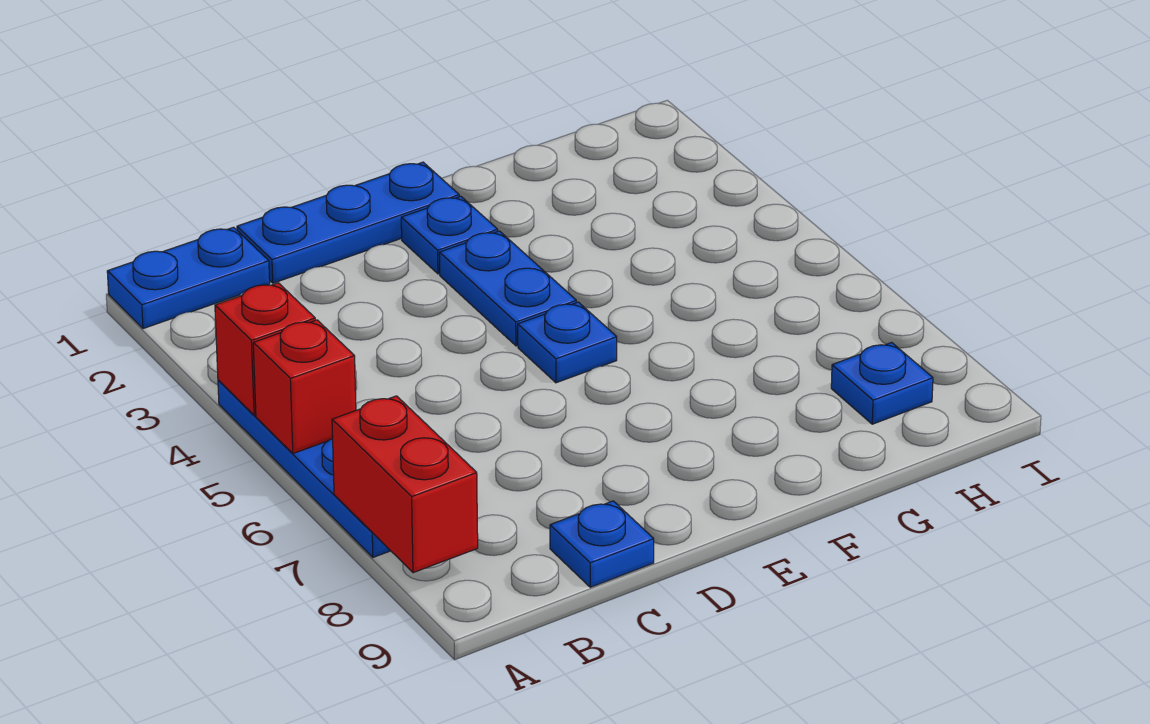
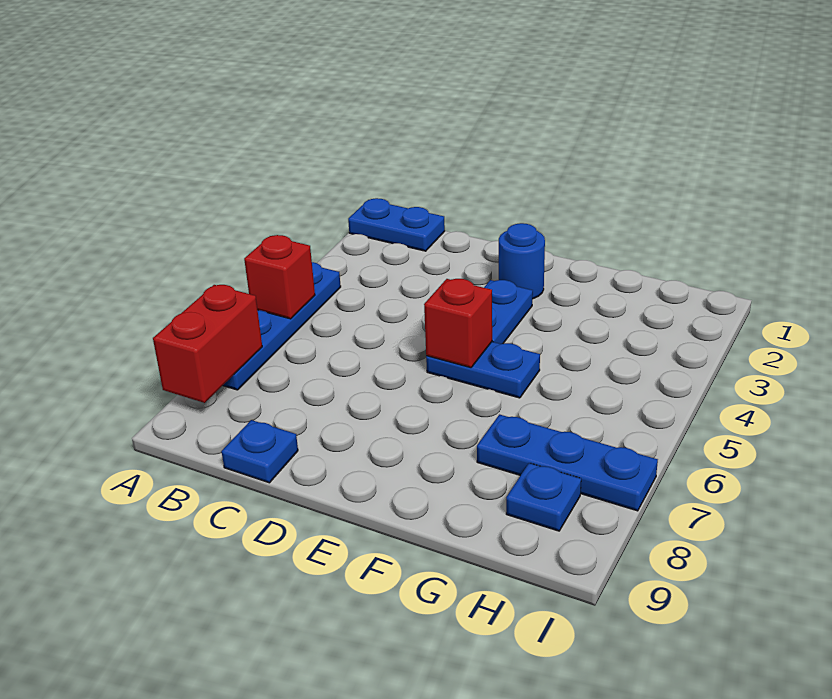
red 1x1 brick [215,283,315,415] -> red 1x1 brick moved to [424,279,492,368]
blue 1x3 plate [237,162,459,283] -> blue 1x3 plate moved to [477,415,658,511]
blue 1x1 plate [401,196,498,274] -> blue 1x1 round brick [499,223,545,299]
blue 1x1 plate [518,302,617,383] -> blue 1x2 plate [426,342,540,398]

